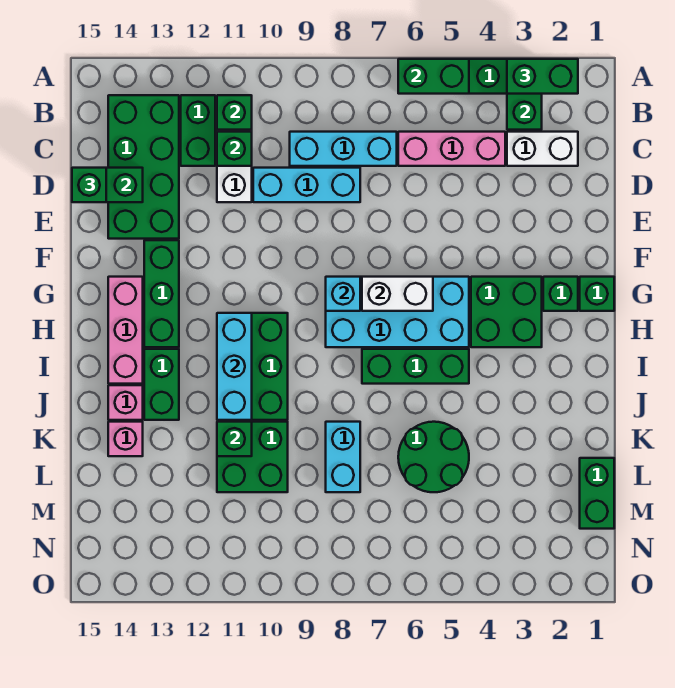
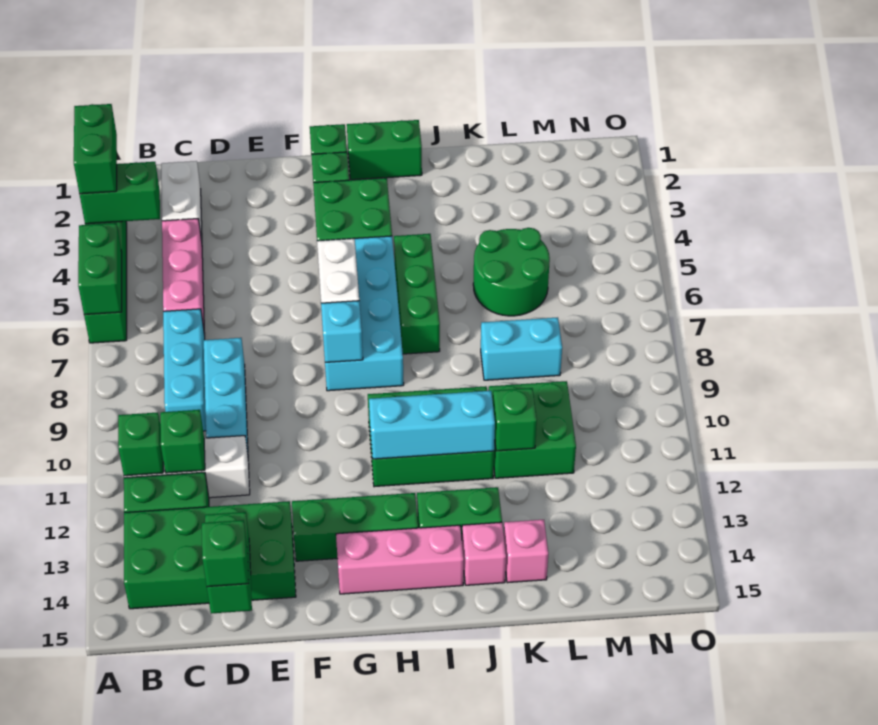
green 1x2 brick [580,458,614,529] -> green 1x2 brick moved to [347,120,422,180]

